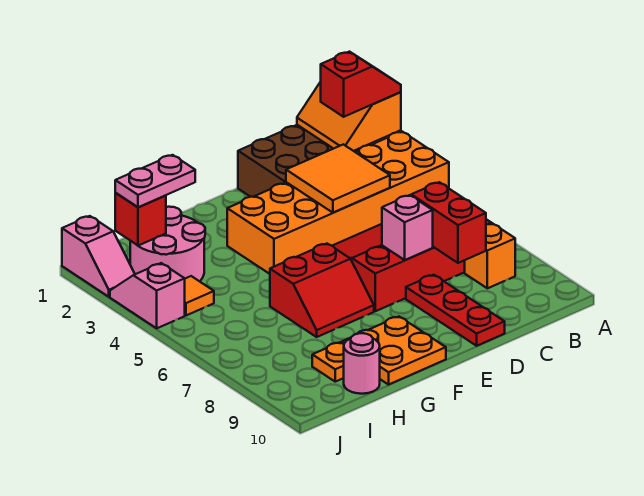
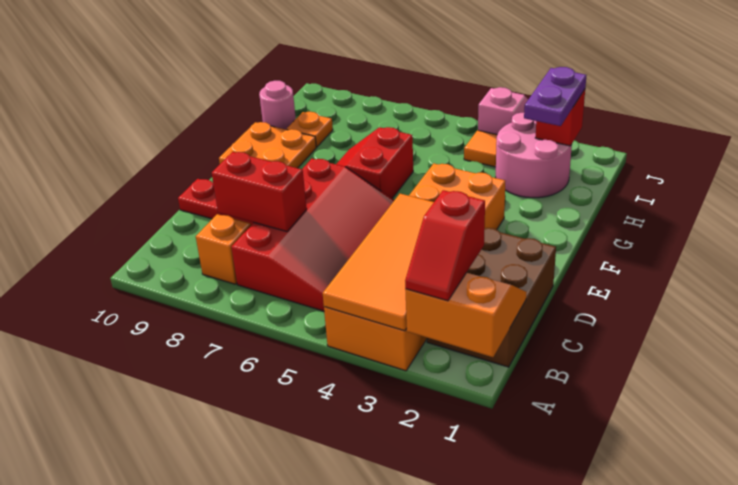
orange 2x2 tile [286,144,390,213] -> orange 2x4 tile [323,194,434,331]
pink 1x1 brick [382,195,433,260] -> none
pink 1x2 plate [115,155,195,207] -> purple 1x2 plate [524,67,587,126]
pink 1x2 slope [62,216,135,297] -> none

